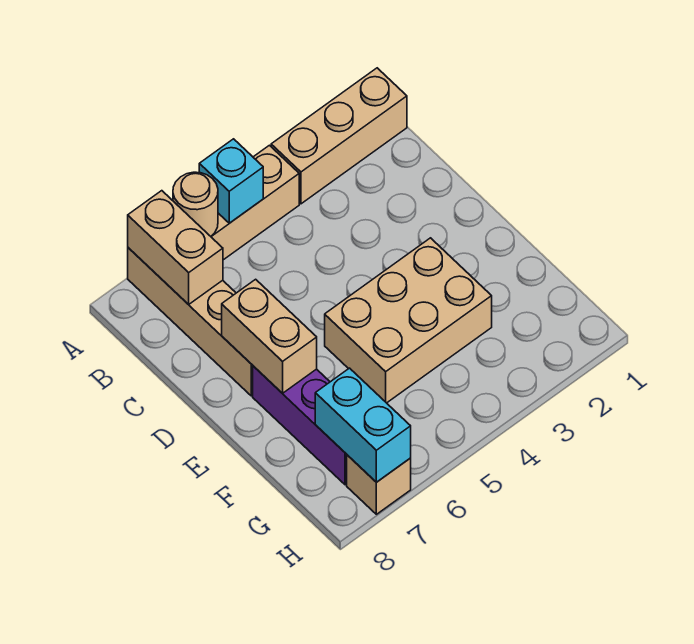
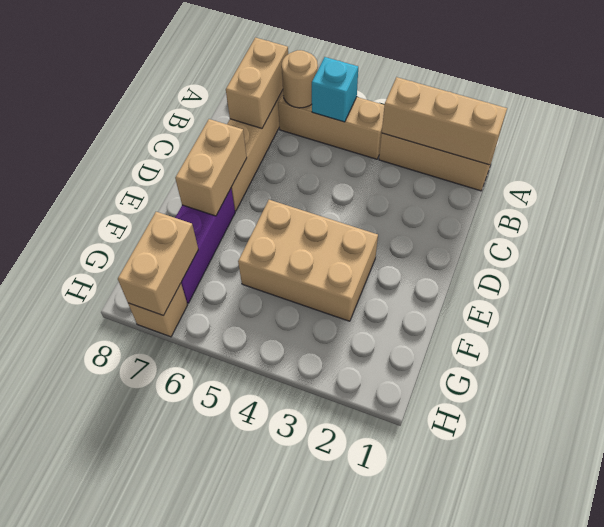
none -> tan 1x3 brick [382,77,507,165]
cyan 1x2 brick [315,368,411,482] -> tan 1x2 brick [118,212,198,316]

